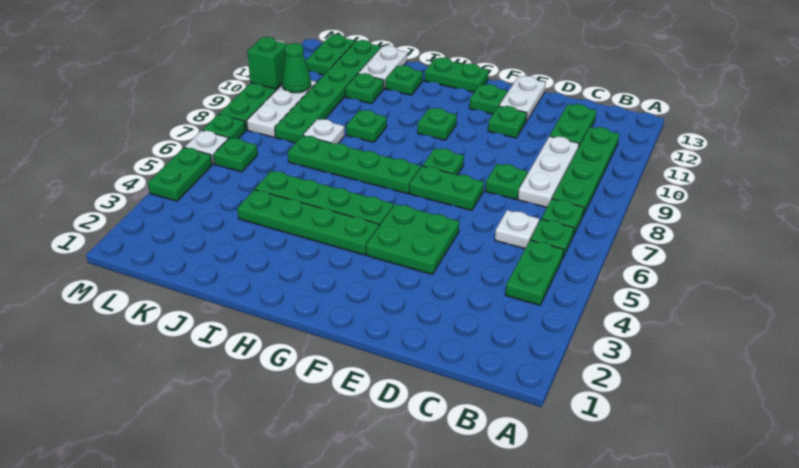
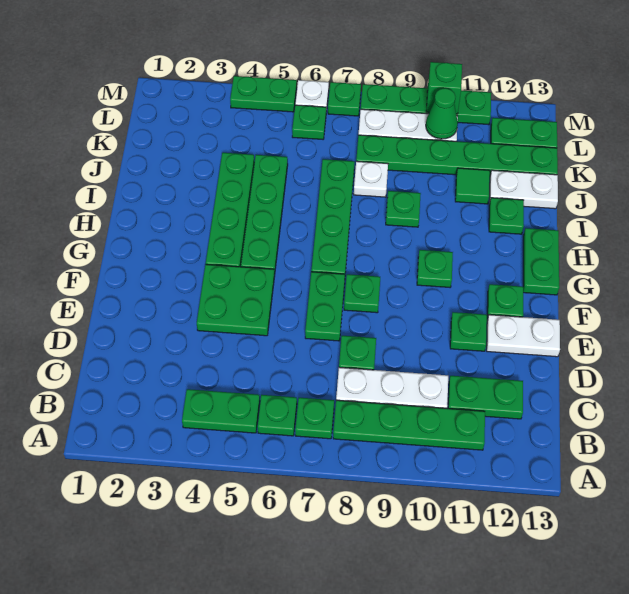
white 1x1 plate [495,210,539,249] -> none
green 1x1 plate [345,73,384,104] -> green 1x1 tile [455,168,490,204]

